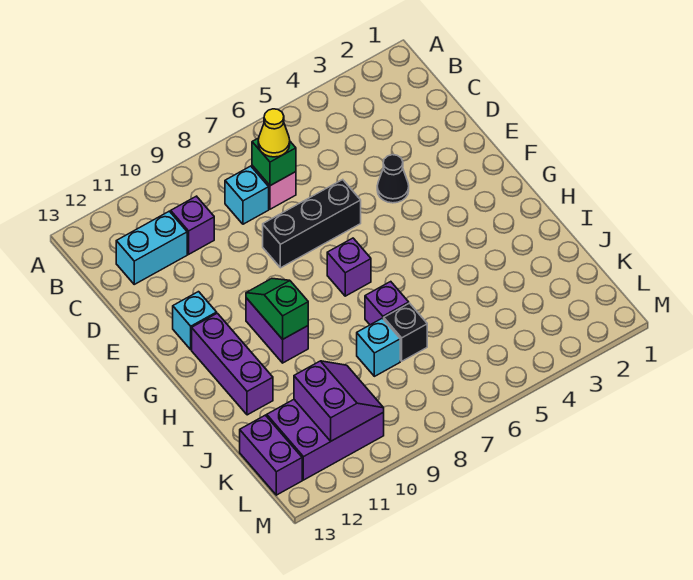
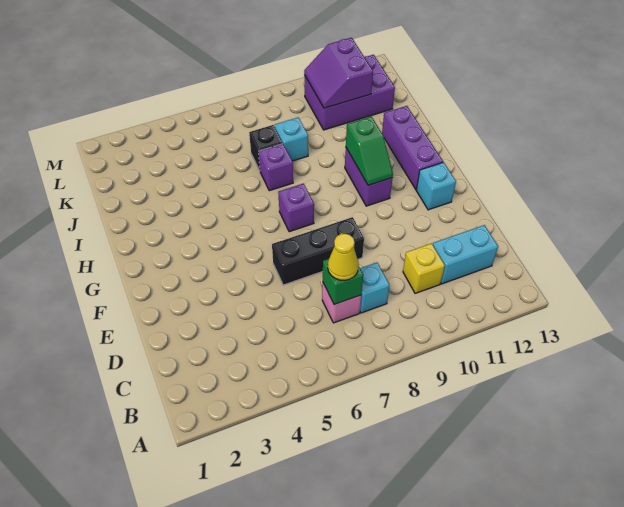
purple 1x1 brick [171,196,214,254] -> yellow 1x1 brick [403,243,445,293]
black 1x1 cone [377,155,409,203] -> none
purple 1x2 brick [240,415,302,495] -> none

